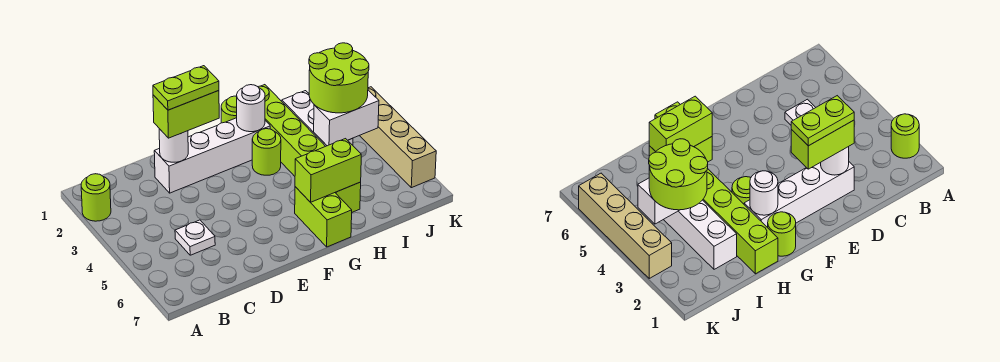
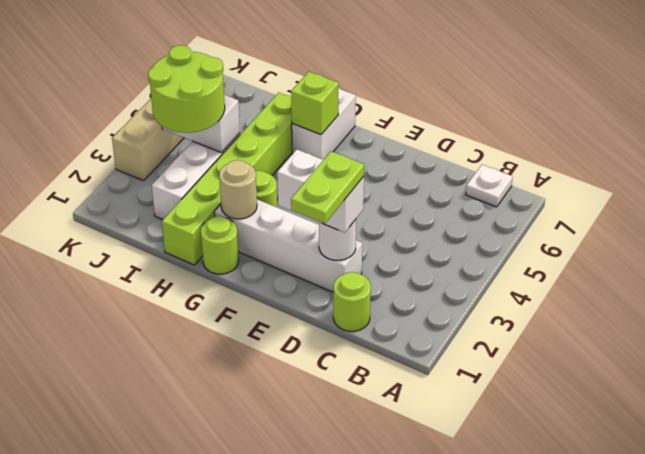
lime 1x1 round brick [81,174,111,221] -> lime 1x1 round brick moved to [333,272,371,331]
white 1x1 plate [175,220,215,255] -> white 1x1 plate moved to [466,165,513,207]
lime 1x2 brick [153,91,219,138] -> white 1x2 brick [277,150,364,233]
lime 1x2 plate [153,66,219,110] -> lime 1x2 plate turned to [291,151,364,224]
white 1x1 round brick [237,85,265,132] -> tan 1x1 round brick [219,160,257,219]
lime 1x2 brick [295,187,352,247] -> white 1x2 brick [292,88,356,160]
lime 1x2 brick [295,139,361,202] -> lime 1x1 brick [291,72,339,135]

